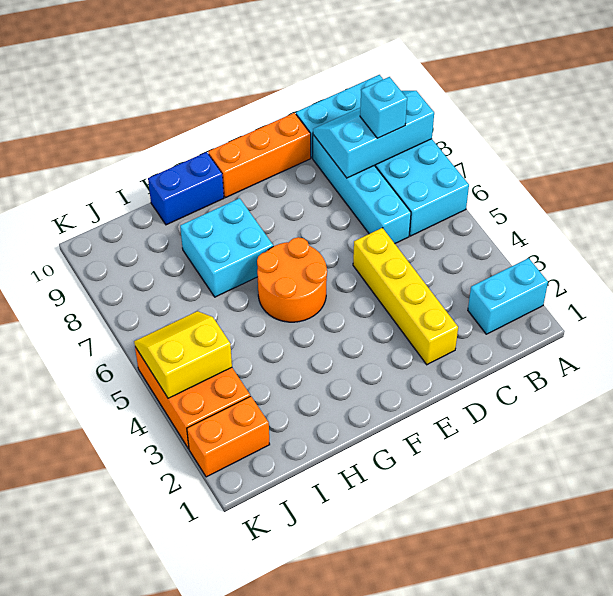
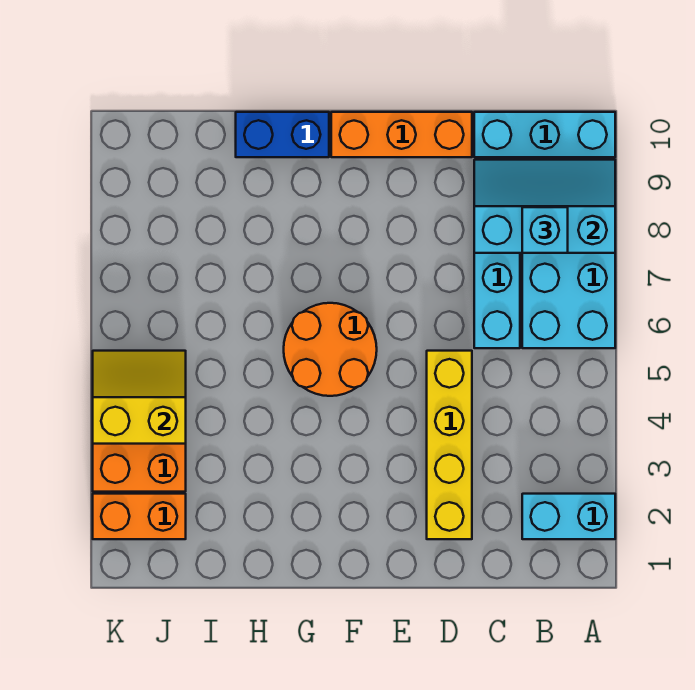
cyan 2x2 brick [180,198,273,297] -> none

